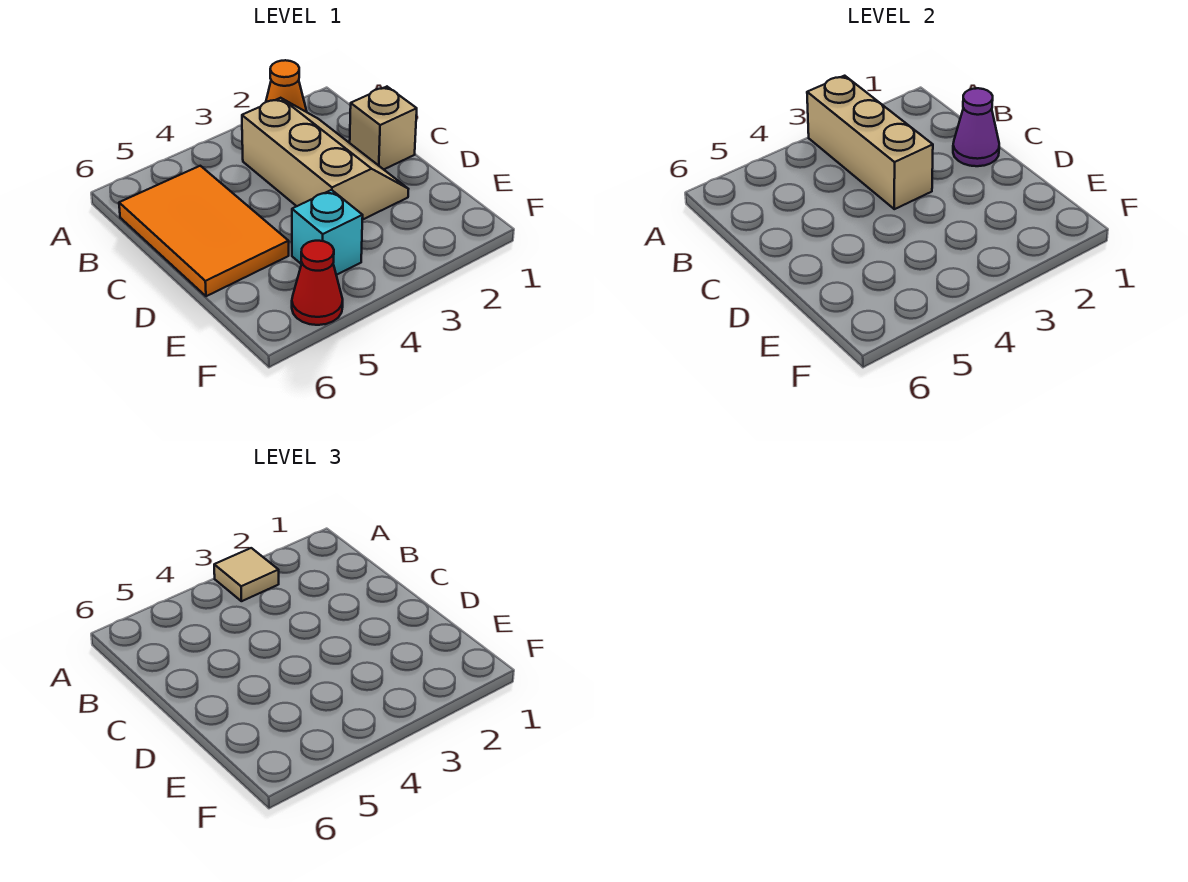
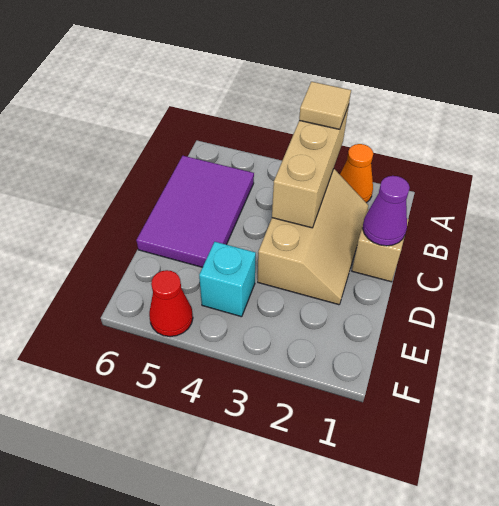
orange 2x3 tile [119,166,289,296] -> purple 2x3 tile [136,156,254,267]

